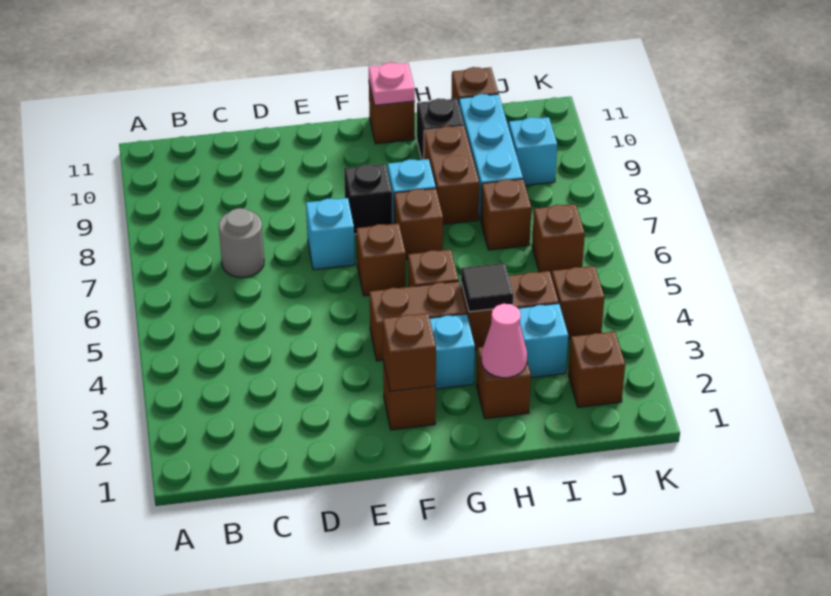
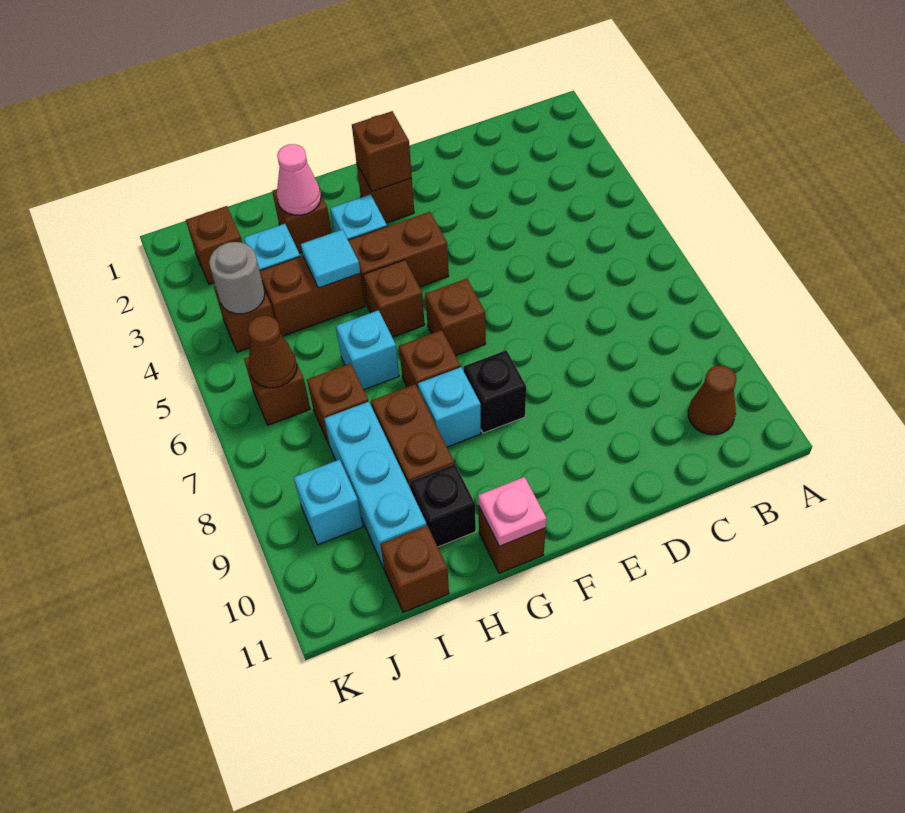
none -> brown 1x1 cone [688,365,736,435]
grey 1x1 round brick [219,208,264,277] -> grey 1x1 round brick moved to [209,242,265,314]
cyan 1x1 brick [306,198,355,270] -> cyan 1x1 brick moved to [336,310,399,390]
black 1x1 tile [461,263,513,312] -> cyan 1x1 tile [301,230,360,288]
none -> brown 1x1 cone [248,316,297,388]

